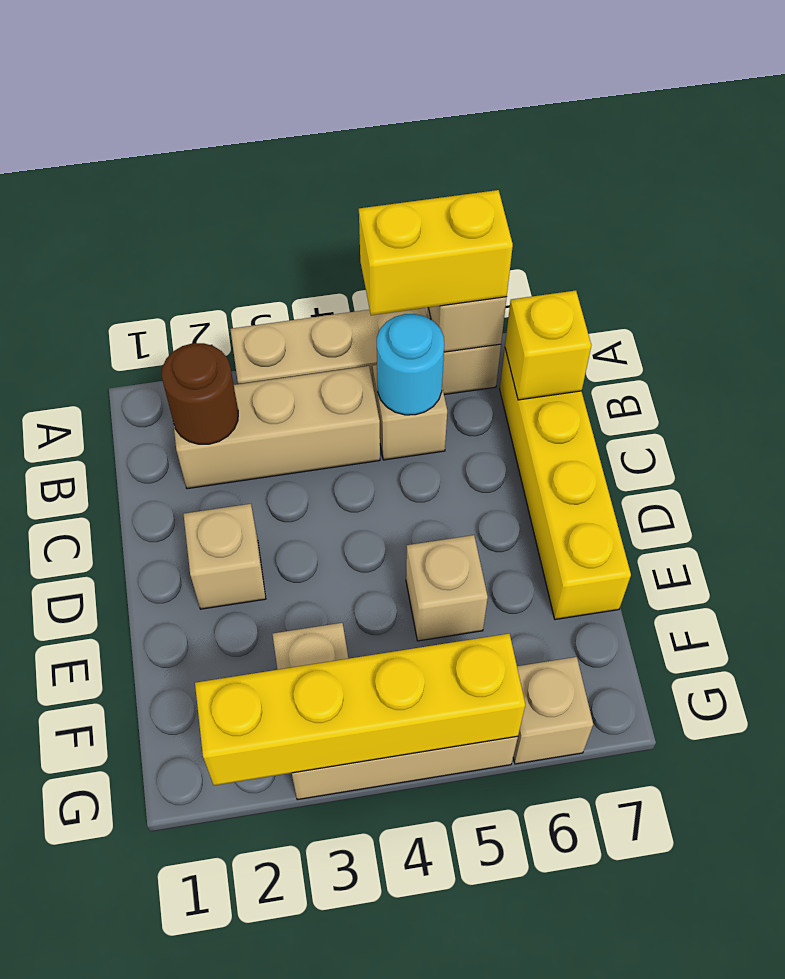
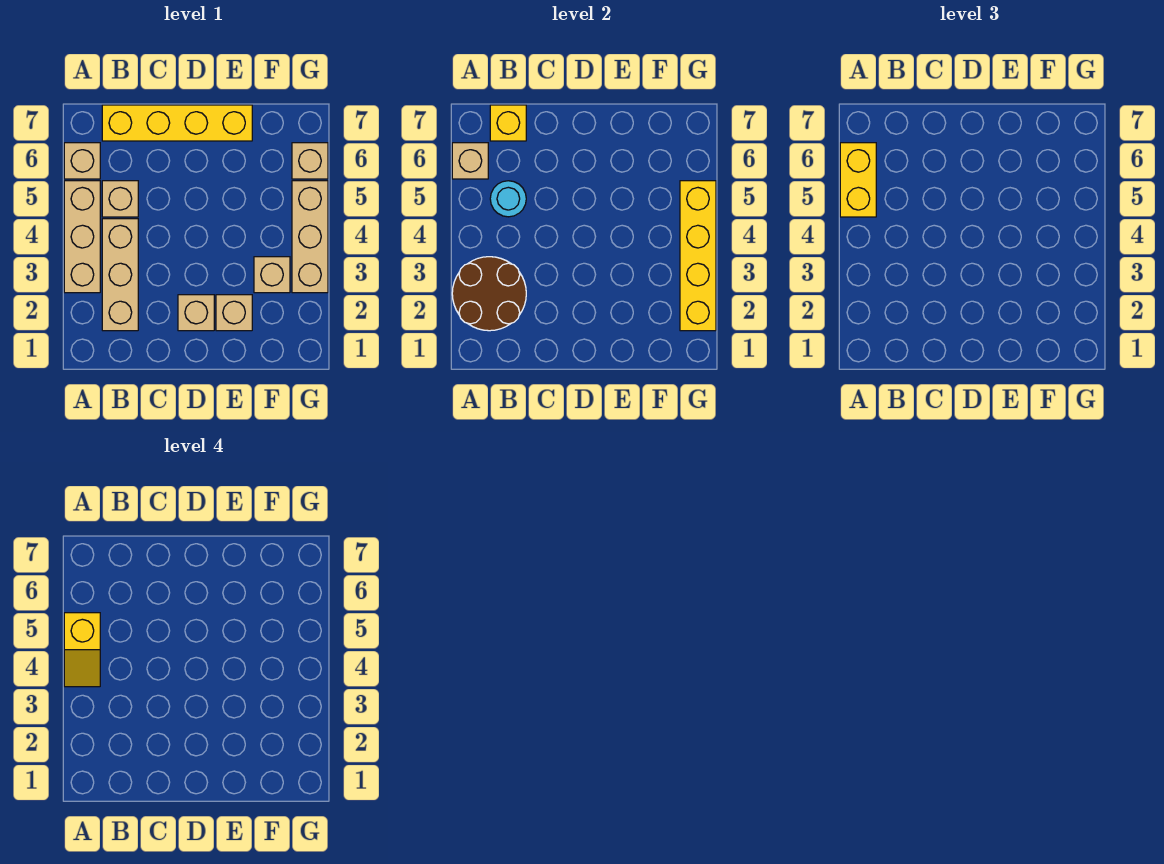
none -> yellow 1x2 slope [64,613,100,687]
brown 1x1 round brick [162,343,238,444] -> brown 2x2 round brick [452,257,526,331]
tan 1x1 brick [406,535,488,641] -> tan 1x1 brick moved to [216,295,252,331]

